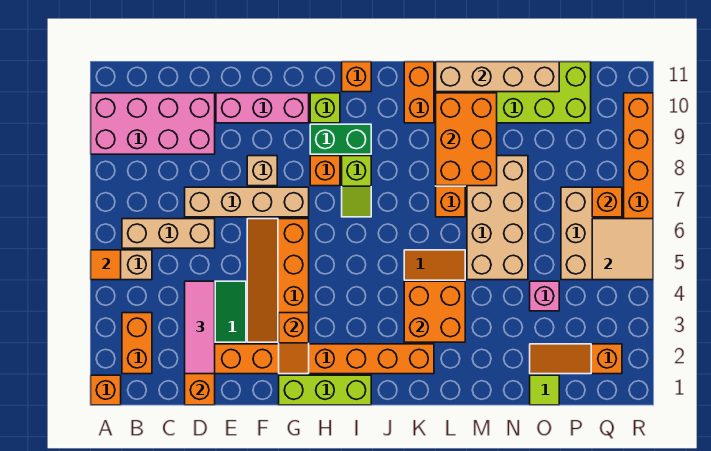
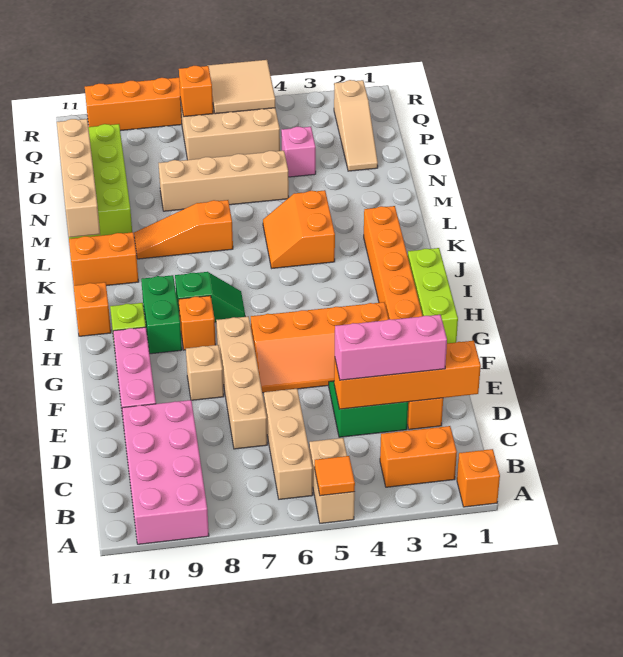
pink 1x3 tile [185,281,215,374] -> pink 1x3 brick [335,315,447,380]
orange 1x2 slope [279,313,309,374] -> none
lime 1x2 slope [342,156,371,217] -> green 1x2 slope [175,272,245,322]
orange 2x2 brick [404,281,465,342] -> none
orange 2x3 brick [436,93,497,186] -> none
tan 2x4 brick [467,156,528,280] -> tan 1x4 brick [158,151,289,211]
lime 1x1 tile [530,375,559,405] -> none
orange 1x3 slope [530,344,622,374] -> tan 1x3 slope [334,80,378,171]

